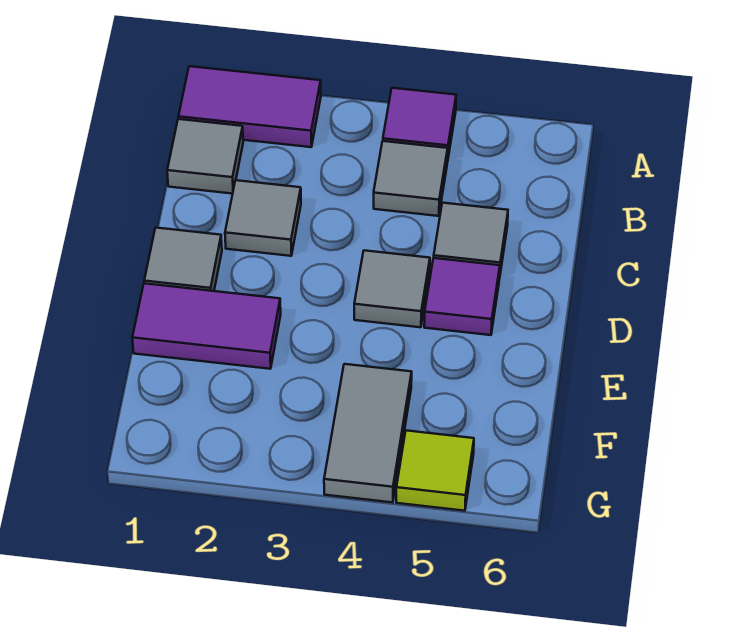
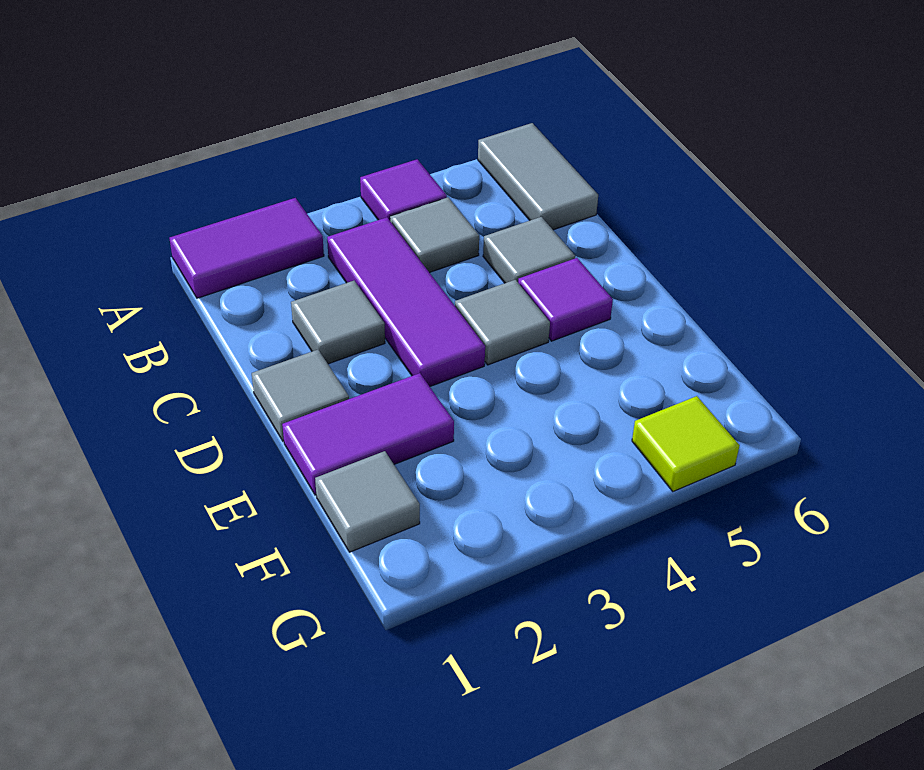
grey 1x1 tile [167,119,243,194] -> grey 1x1 tile moved to [315,451,420,552]
none -> purple 1x3 tile [327,217,485,386]
grey 1x2 tile [324,364,412,503] -> grey 1x2 tile moved to [478,123,598,230]

